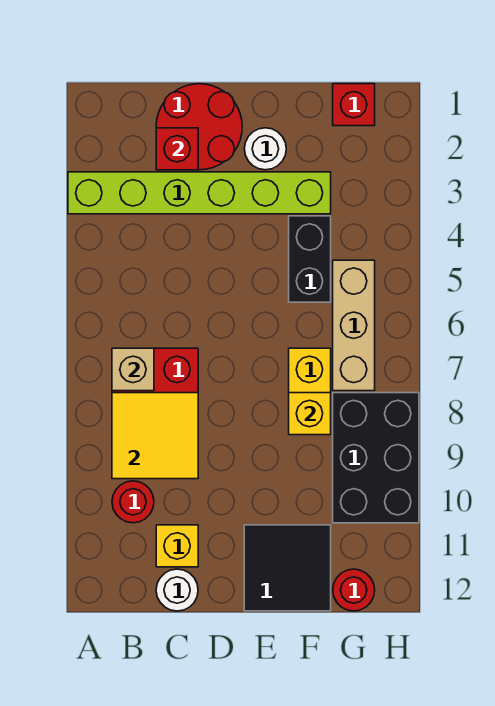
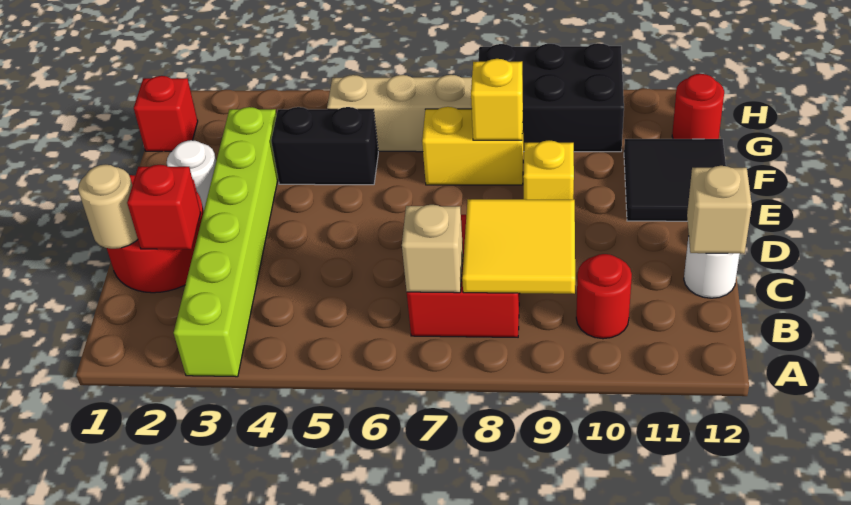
none -> tan 1x1 round brick [78,165,138,249]
yellow 1x1 brick [156,525,198,567] -> yellow 1x1 brick moved to [523,141,574,200]
none -> tan 1x1 brick [687,166,752,254]

